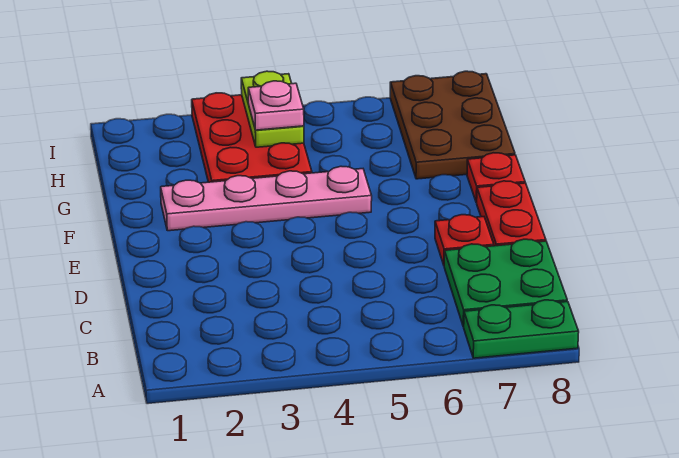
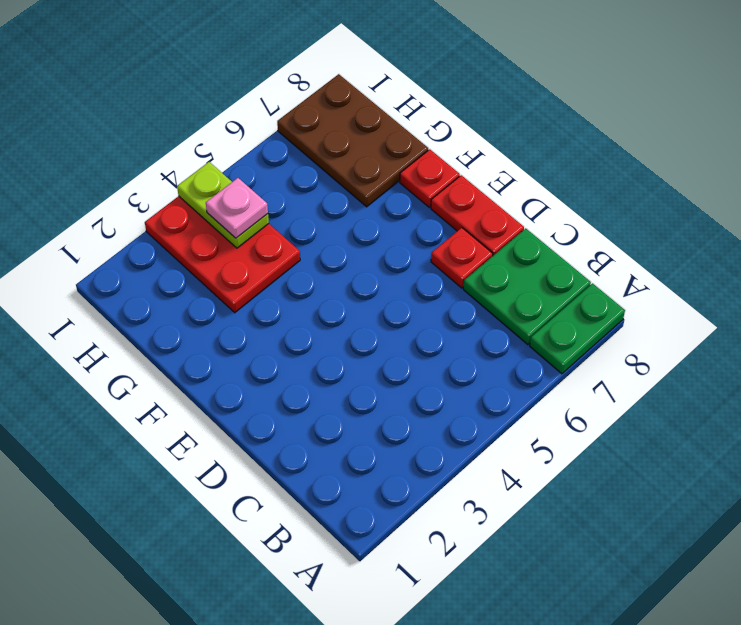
pink 1x4 plate [161,166,372,231] -> none

